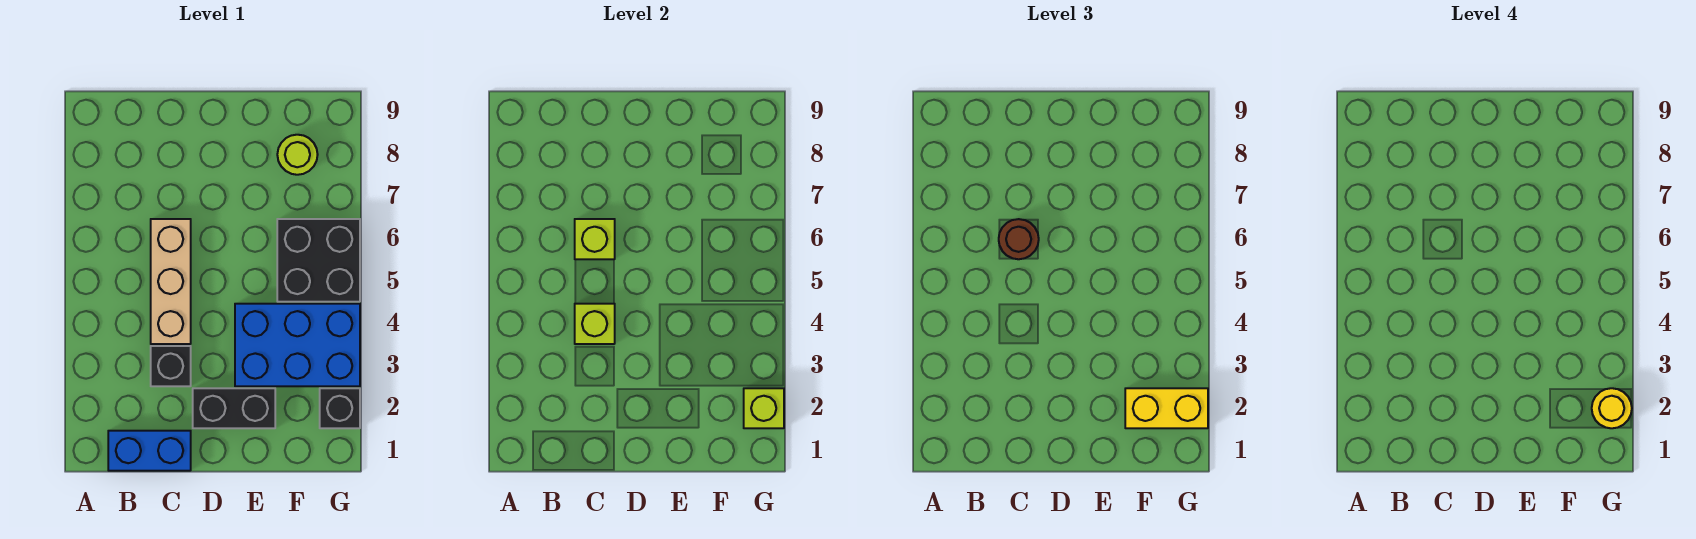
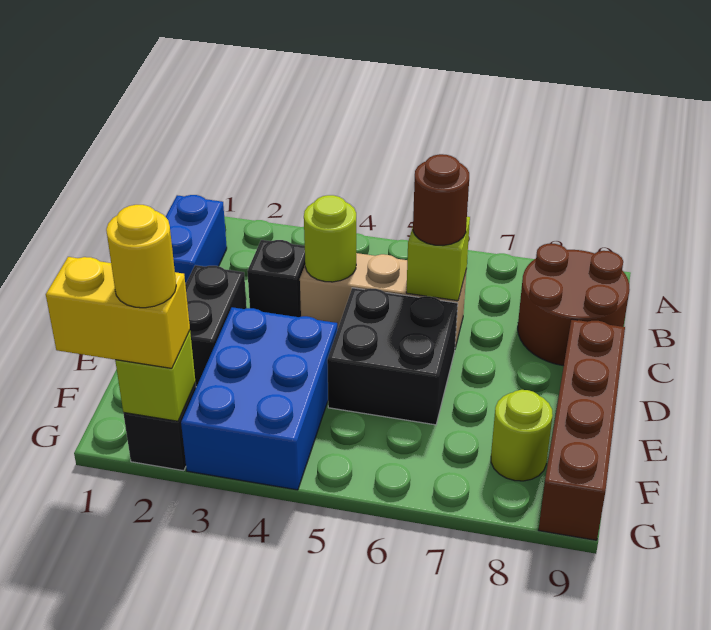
none -> brown 2x2 round brick [518,244,630,366]
lime 1x1 brick [575,304,615,344] -> lime 1x1 round brick [304,195,356,282]
none -> brown 1x4 brick [539,319,625,540]
yellow 1x2 brick [1125,388,1208,428] -> yellow 1x2 brick turned to [46,257,190,368]
black 2x2 brick [277,219,360,302] -> black 2x2 brick moved to [327,288,458,425]

